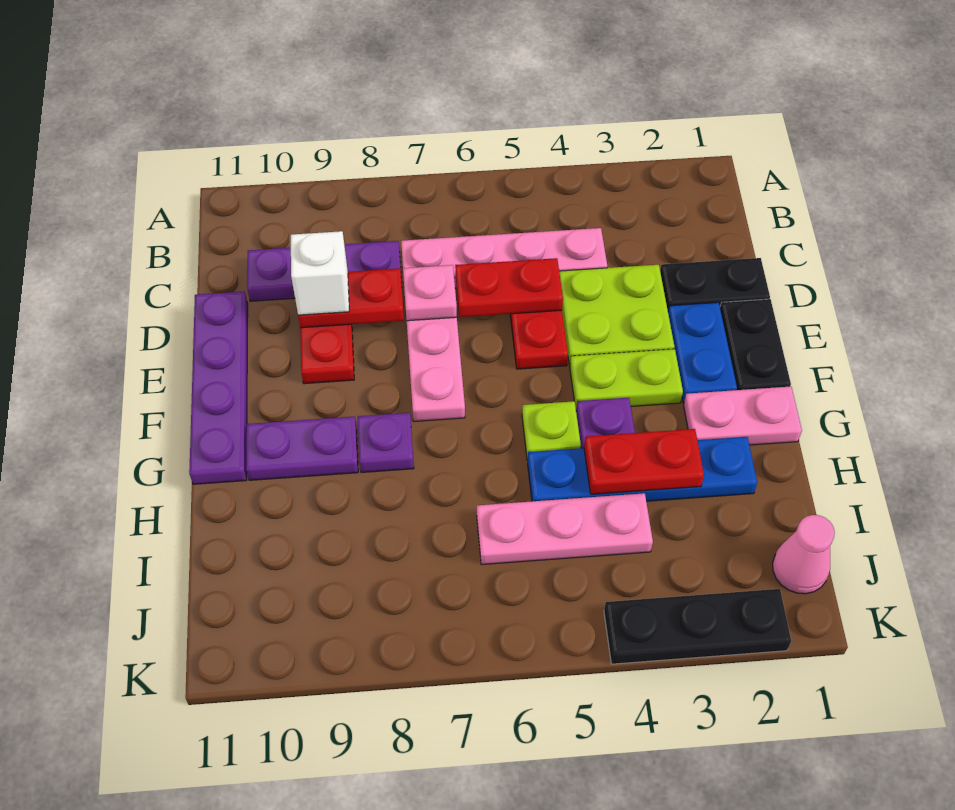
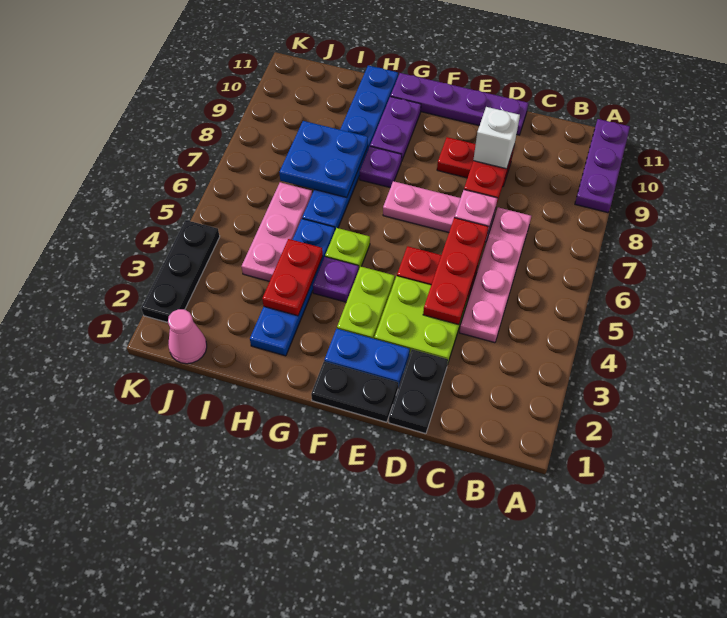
purple 1x3 plate [247,241,402,301] -> purple 1x3 plate moved to [575,119,630,213]
red 1x2 plate [455,258,563,317] -> red 1x3 plate [423,218,489,325]
pink 1x2 plate [684,386,802,445] -> none
none -> blue 1x6 plate [302,65,398,230]
none -> blue 2x2 plate [279,121,368,198]

